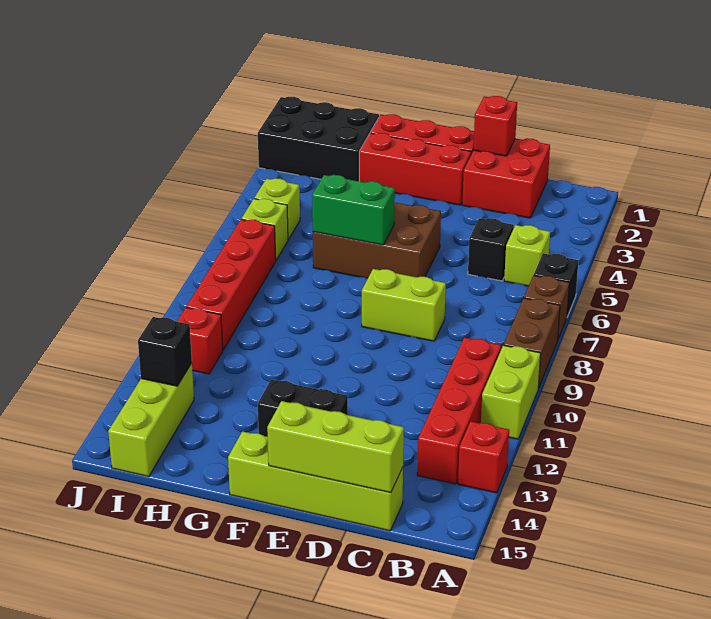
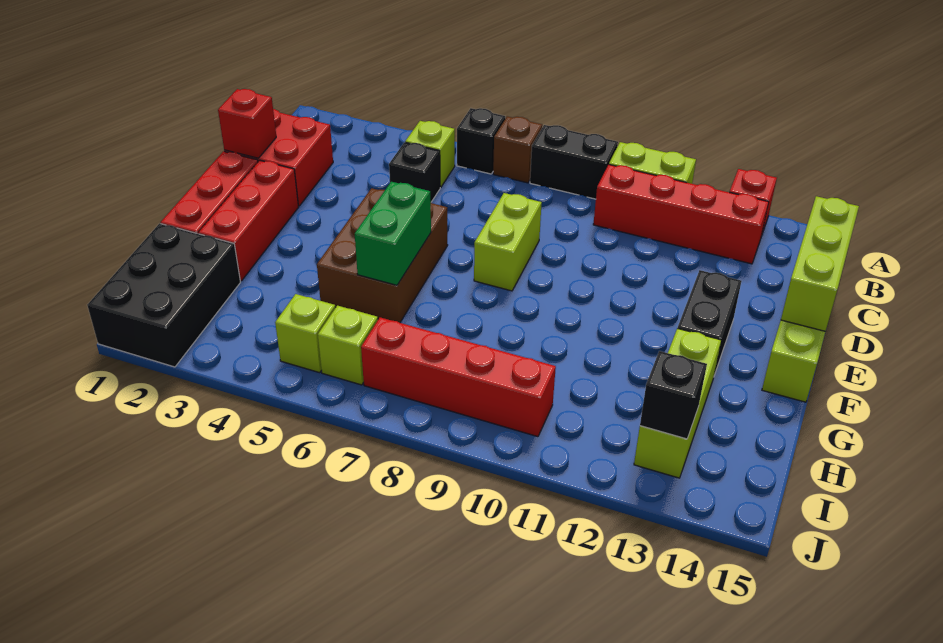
brown 1x2 brick [504,298,560,388] -> black 1x2 brick [530,125,618,199]
red 1x1 brick [177,308,223,374] -> none
lime 1x3 brick [108,363,194,477] -> lime 1x3 brick turned to [634,328,721,478]

